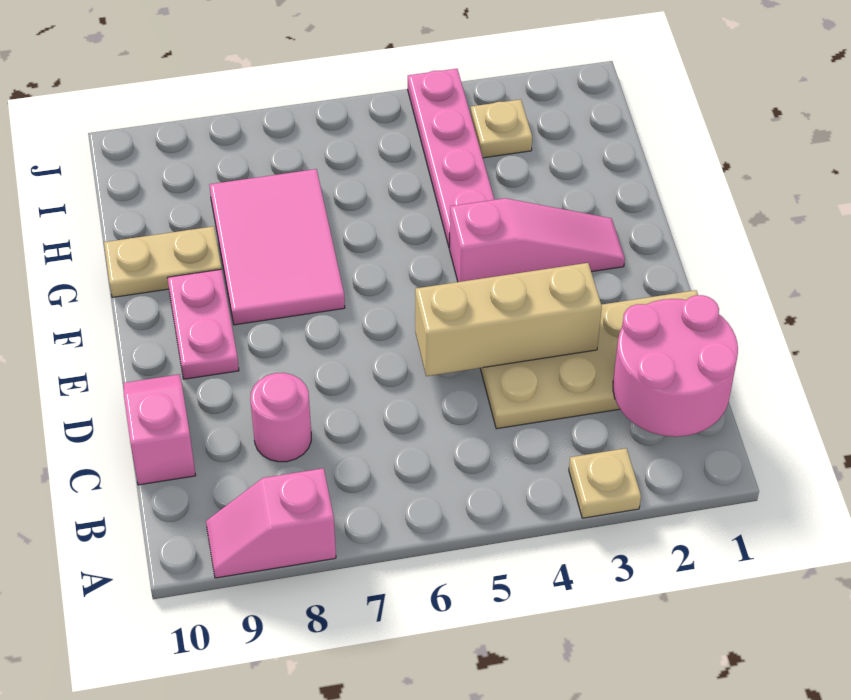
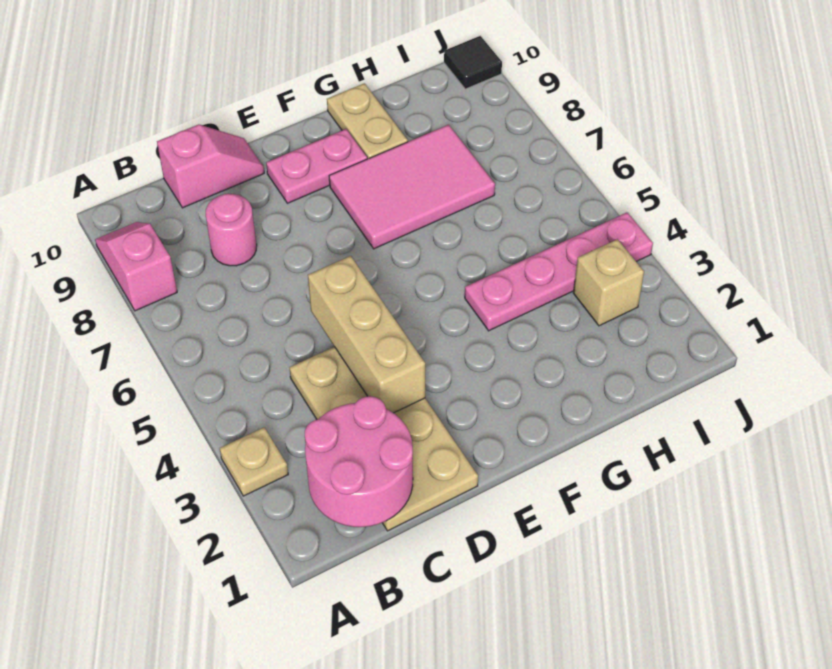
pink 1x3 slope [449,198,625,282] -> none
tan 1x1 plate [471,99,532,158] -> tan 1x1 brick [573,239,644,326]
none -> black 1x1 tile [444,36,502,89]

